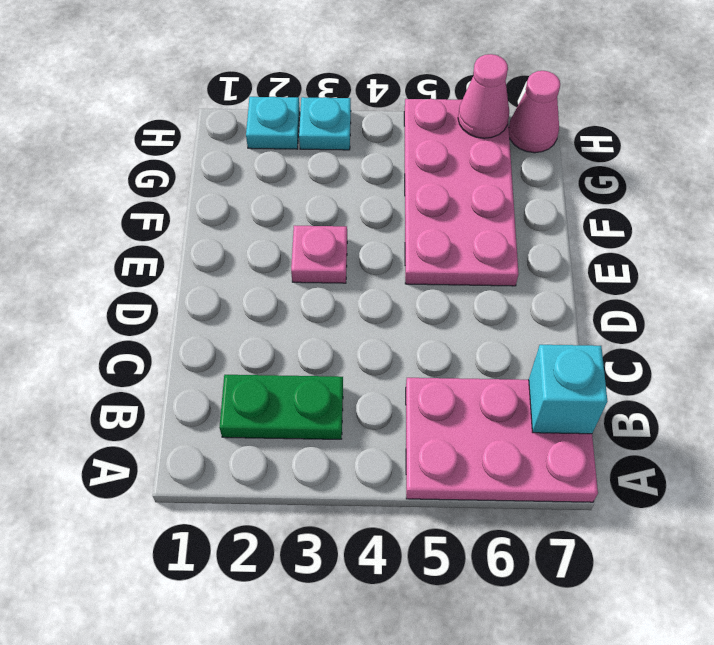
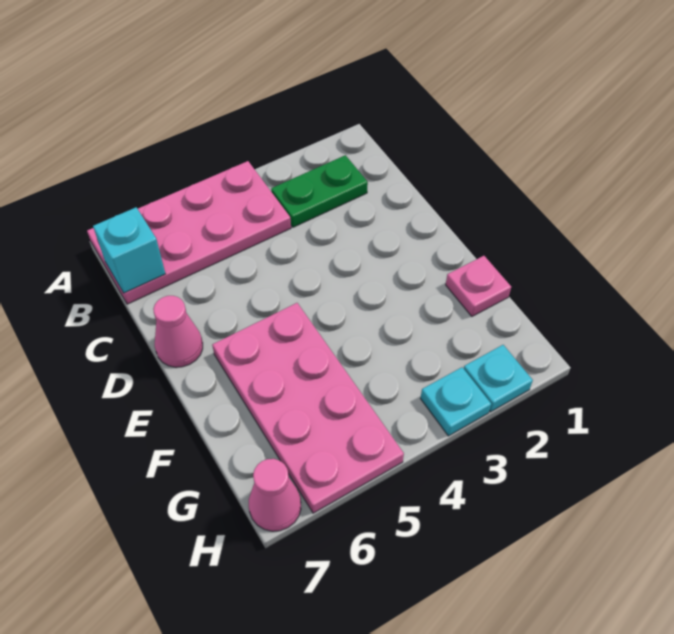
pink 2x3 plate [406,378,598,502] -> pink 2x4 plate [87,161,291,304]
pink 1x1 plate [291,226,347,283] -> pink 1x1 plate moved to [446,256,511,316]
pink 1x1 cone [458,54,509,138] -> pink 1x1 cone moved to [153,296,203,367]

